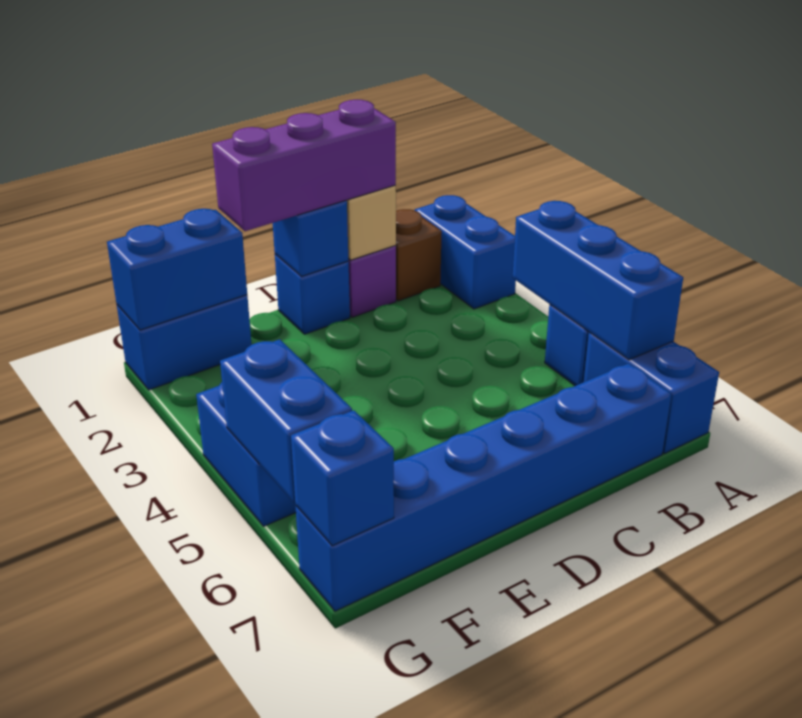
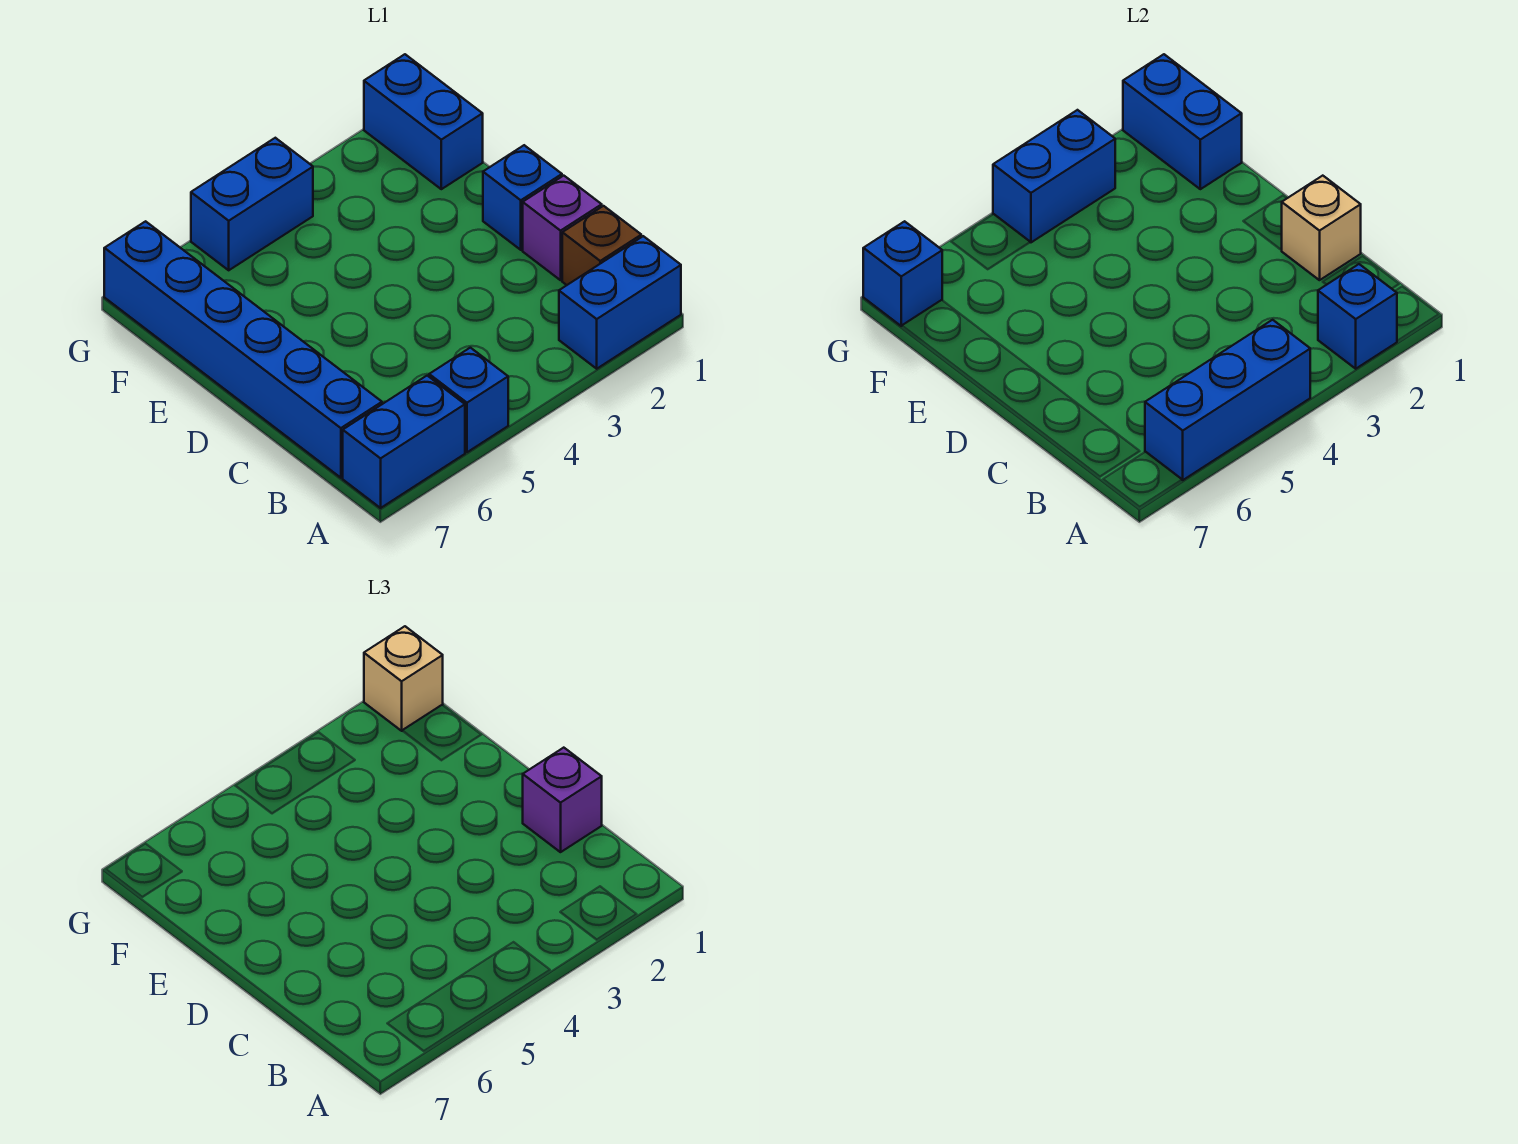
purple 1x3 brick [212,100,396,231] -> purple 1x1 brick [523,748,602,852]
blue 1x1 brick [273,201,348,277] -> blue 1x1 brick moved to [1318,264,1397,369]
none -> tan 1x1 brick [364,626,443,731]
blue 1x2 brick [220,339,352,502] -> blue 1x2 brick moved to [993,110,1115,242]

